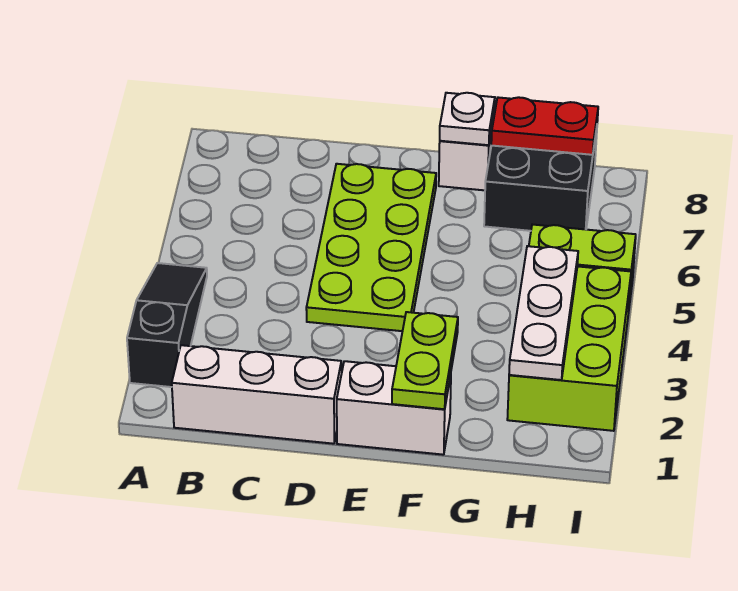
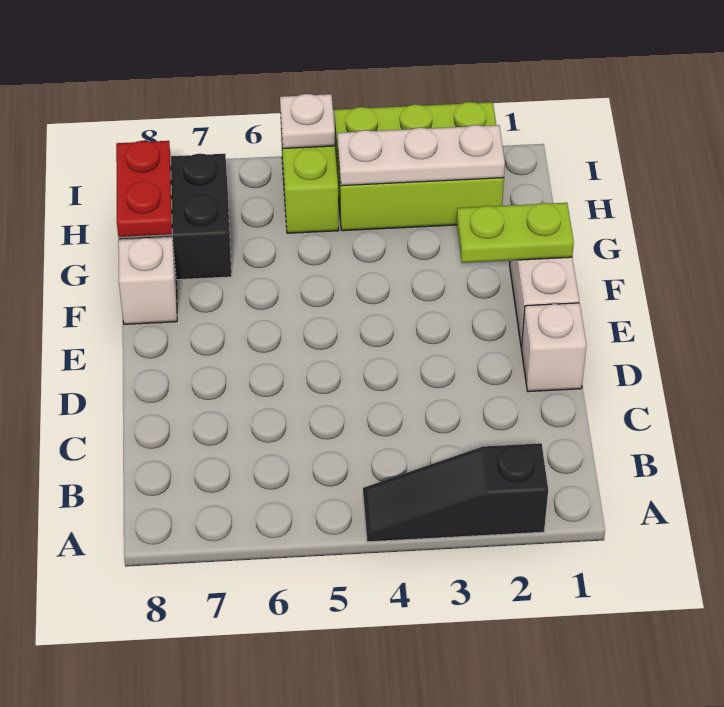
white 1x3 brick [172,345,342,444] -> white 1x1 brick [521,303,586,392]
lime 2x4 plate [306,164,436,331] -> none
white 1x1 plate [440,93,495,145] -> white 1x1 plate moved to [280,94,335,148]

